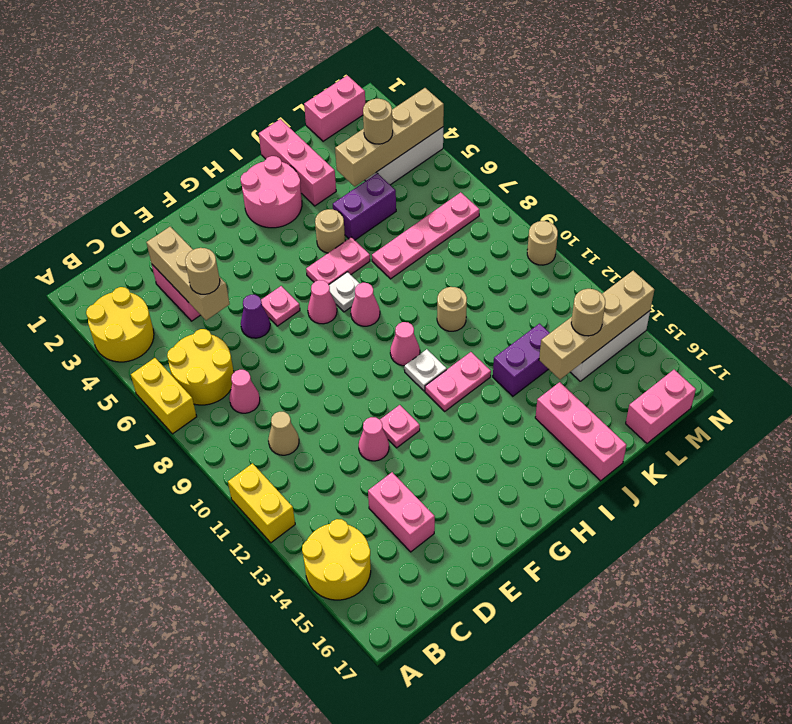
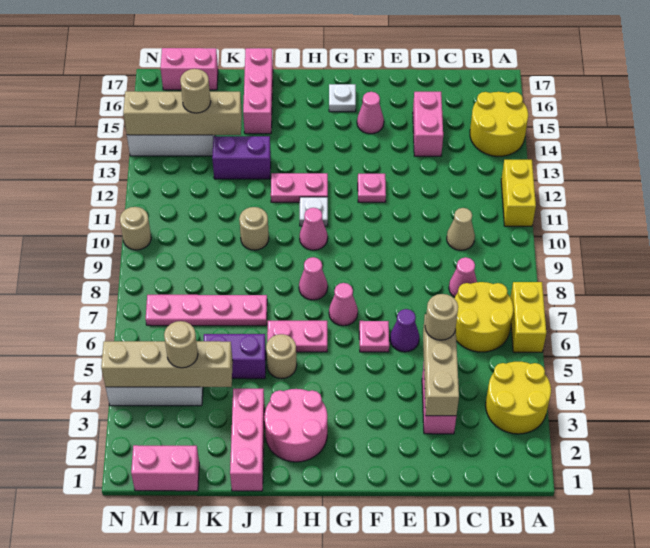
pink 1x1 cone [359,417,389,461] -> pink 1x1 cone moved to [357,92,384,134]
white 1x1 plate [329,272,360,312] -> white 1x1 plate moved to [329,84,356,112]

